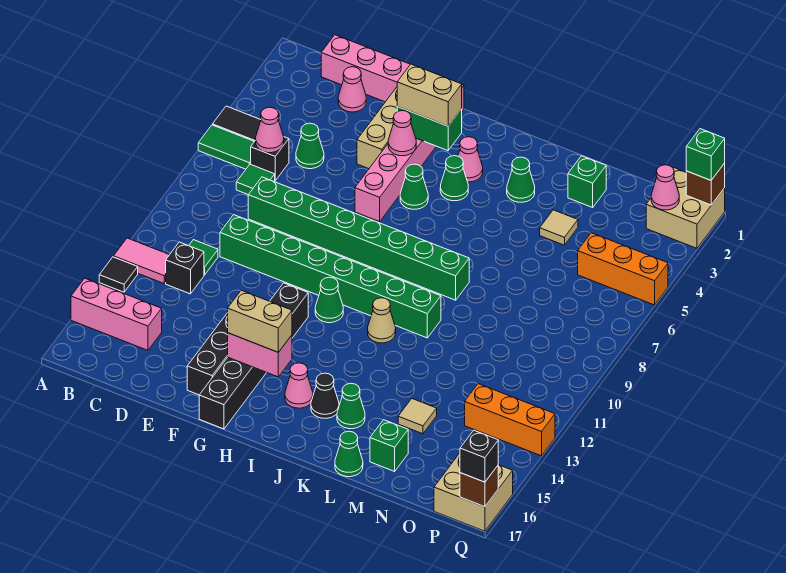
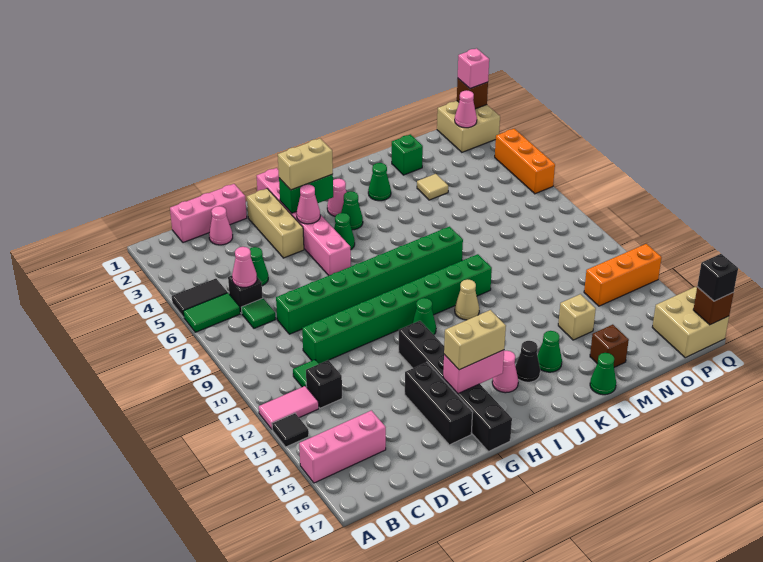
tan 1x1 tile [398,399,437,434] -> tan 1x1 brick [558,294,596,340]
green 1x1 brick [370,420,408,471] -> brown 1x1 brick [590,325,629,367]
orange 1x3 brick [578,233,668,305] -> orange 1x3 brick turned to [495,129,555,194]
green 1x1 brick [686,129,725,180] -> pink 1x1 brick [458,48,489,88]

